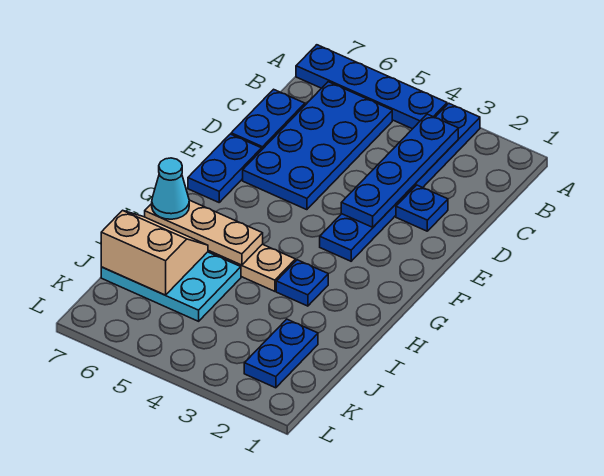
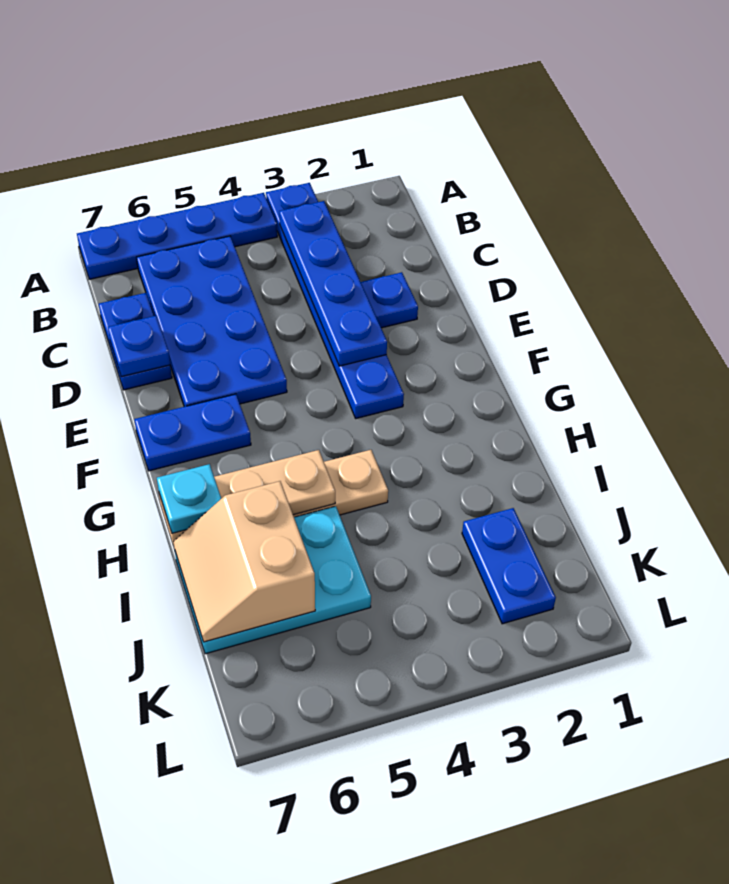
blue 1x2 plate [188,134,262,202] -> blue 1x2 plate turned to [134,394,251,471]
blue 1x1 plate [276,260,328,306] -> blue 1x1 plate moved to [108,316,170,377]
cyan 1x1 cone [152,158,189,219] -> cyan 1x1 plate [157,464,221,533]
tan 2x2 slope [101,210,208,295] -> tan 2x2 slope turned to [174,481,315,642]

